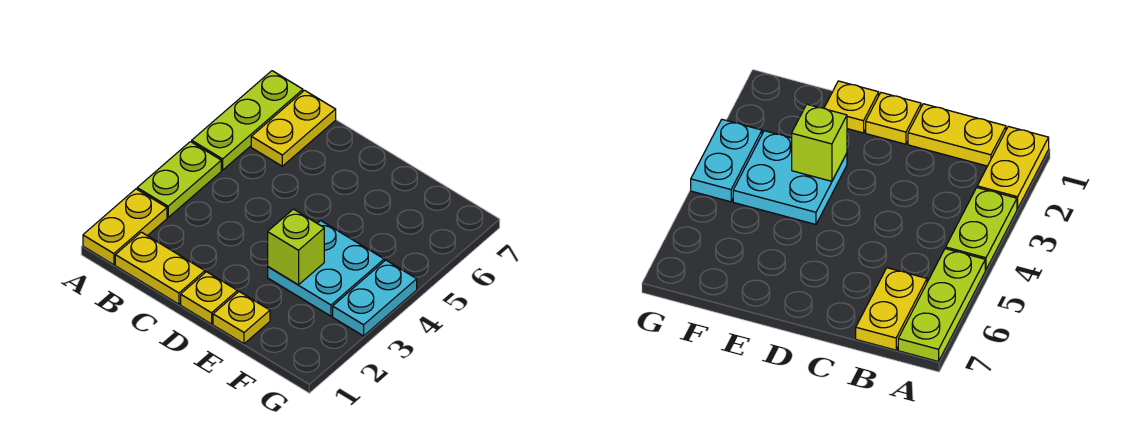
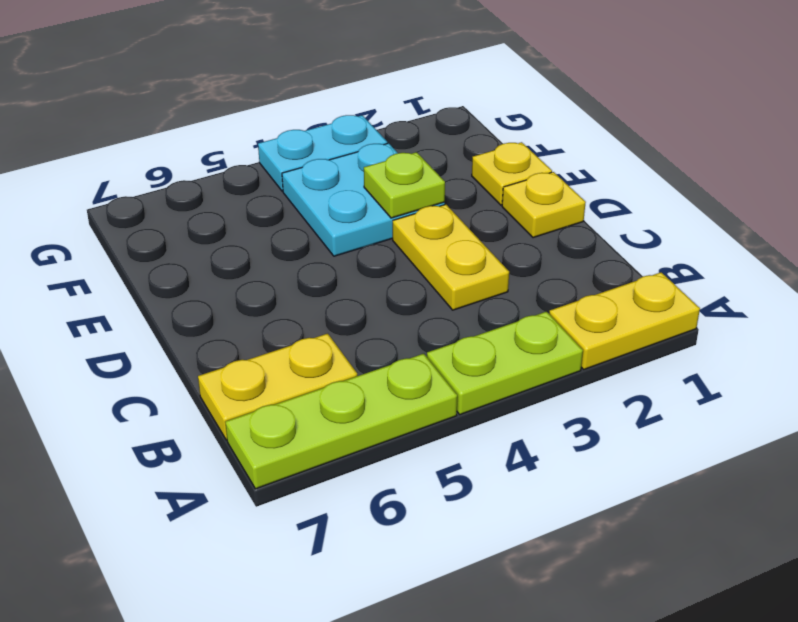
yellow 1x2 plate [115,232,205,304] -> yellow 1x2 plate moved to [393,204,509,310]
lime 1x1 brick [268,209,324,285] -> lime 1x1 plate [364,152,445,218]

